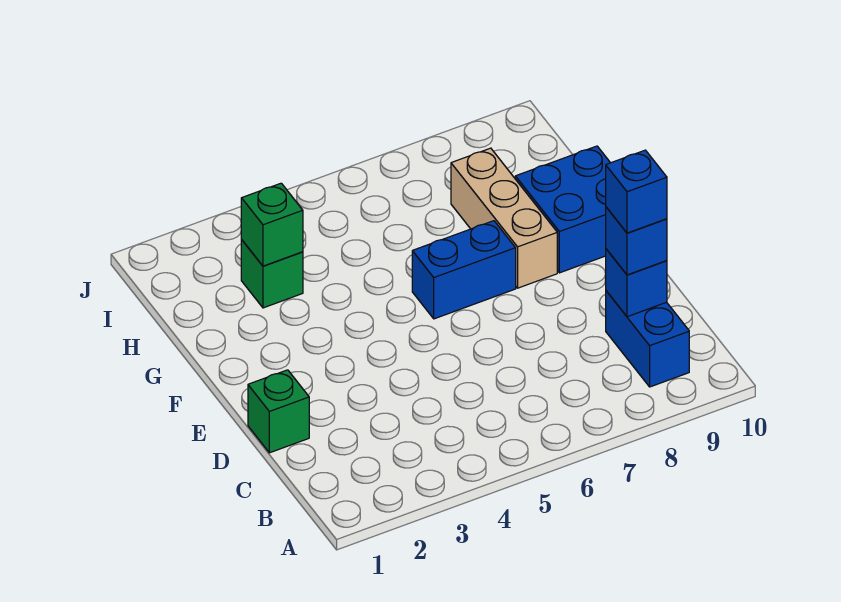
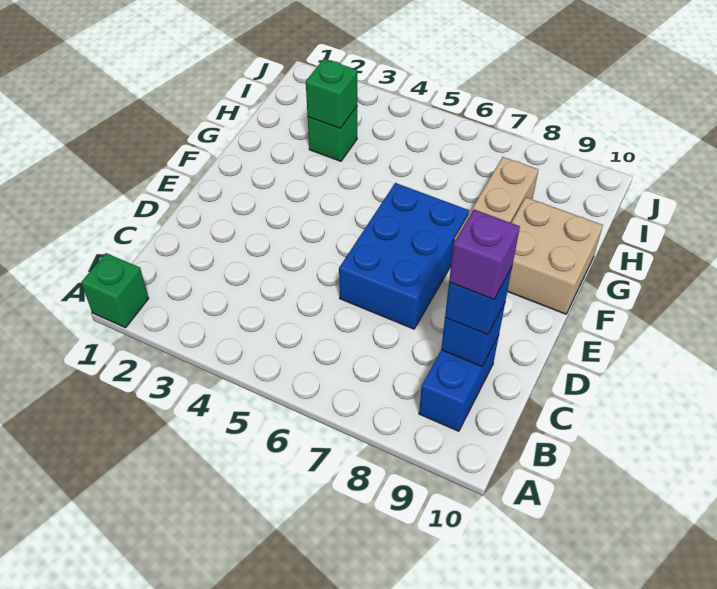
blue 1x1 brick [606,150,667,233] -> purple 1x1 brick [449,210,520,300]
green 1x1 brick [248,370,309,453] -> green 1x1 brick moved to [81,253,149,328]
blue 1x2 brick [412,221,516,319] -> blue 2x3 brick [339,183,469,329]
blue 2x2 brick [515,146,610,273] -> tan 2x2 brick [507,197,603,314]

